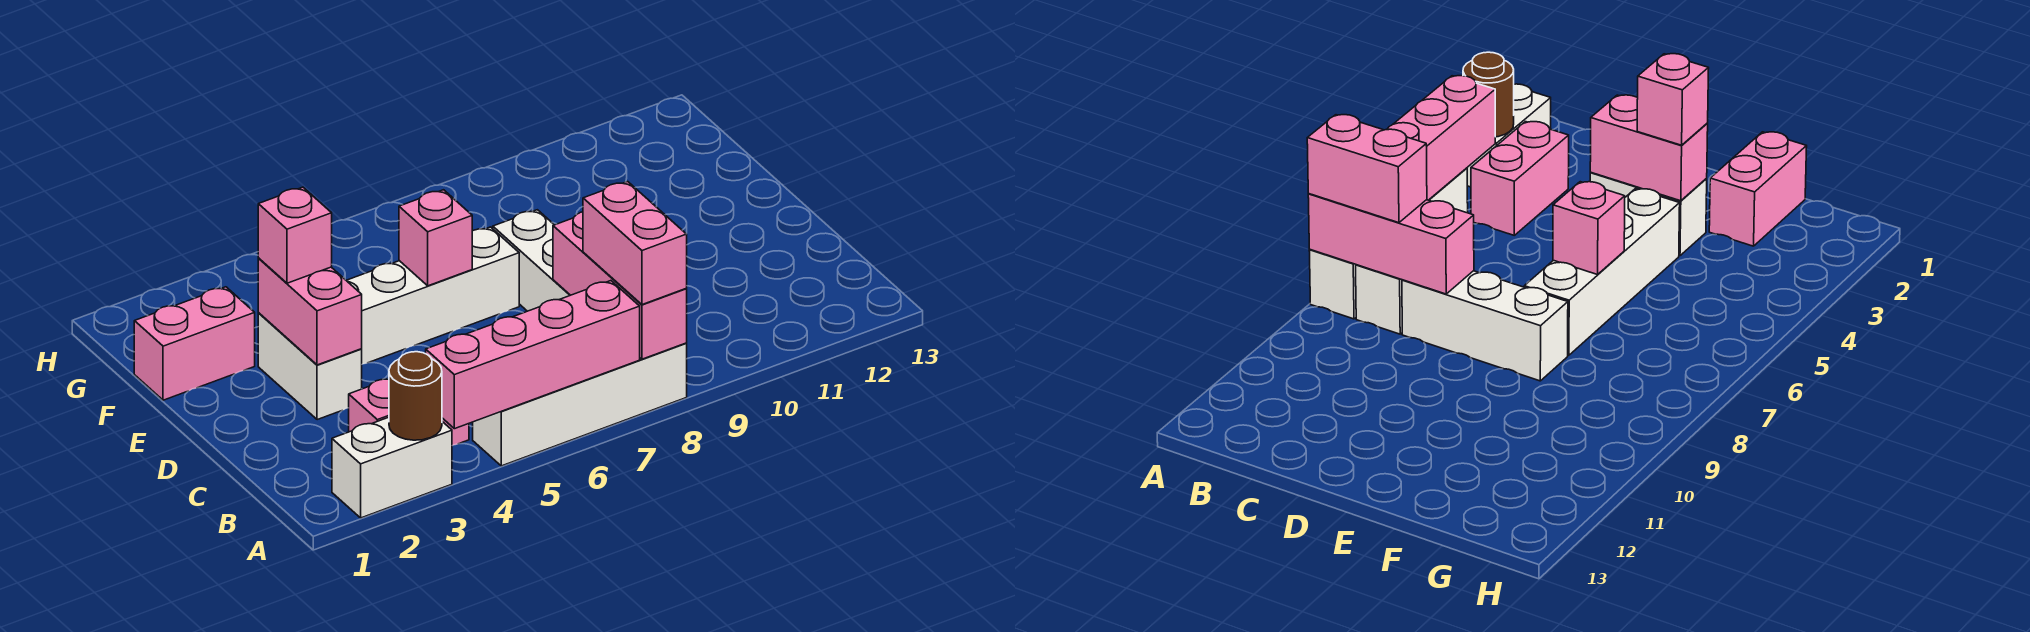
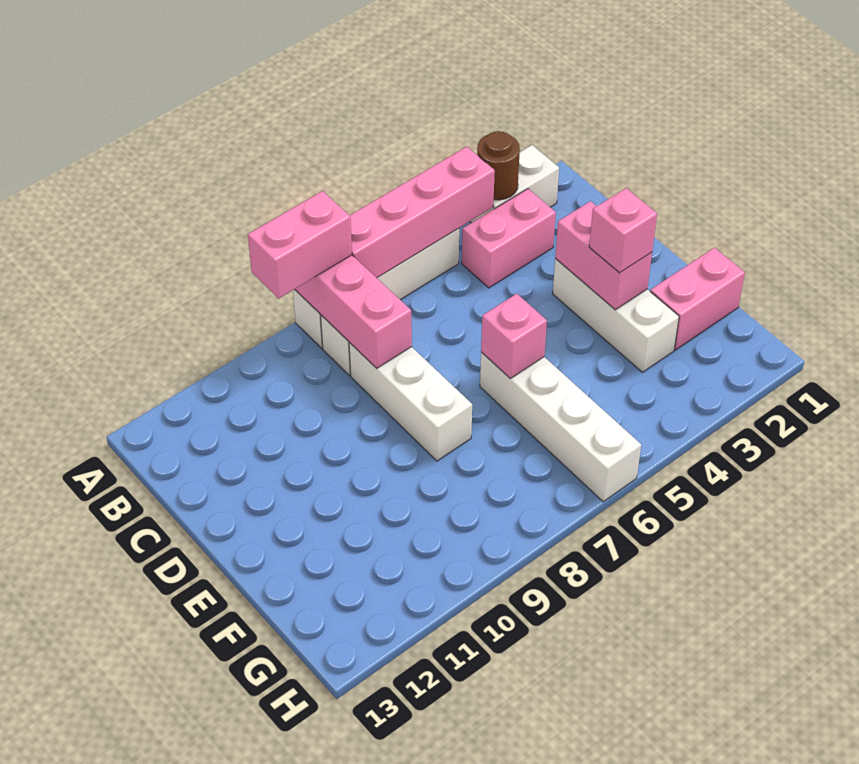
pink 1x2 brick [583,182,687,305] -> pink 1x2 brick turned to [248,191,352,298]
white 1x2 brick [258,313,362,420] -> white 1x3 brick [553,259,679,372]
white 1x4 brick [346,227,519,364] -> white 1x4 brick turned to [480,352,641,502]

